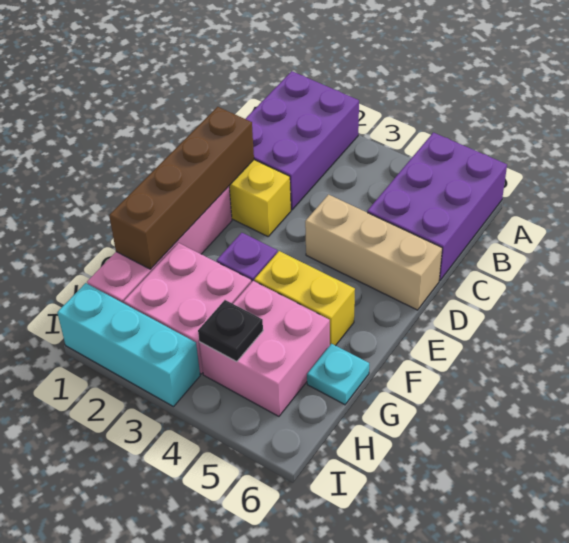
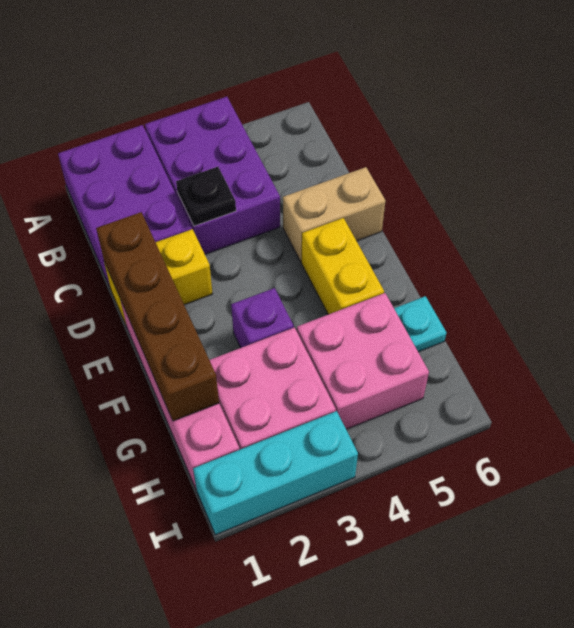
purple 2x3 brick [367,132,507,281] -> purple 2x3 brick moved to [145,97,280,254]
tan 1x3 brick [305,195,442,310] -> tan 1x2 brick [283,167,386,261]
yellow 1x2 brick [254,251,355,346] -> yellow 1x2 brick turned to [301,218,384,314]
black 1x1 plate [198,300,263,362] -> black 1x1 plate moved to [176,167,236,226]

